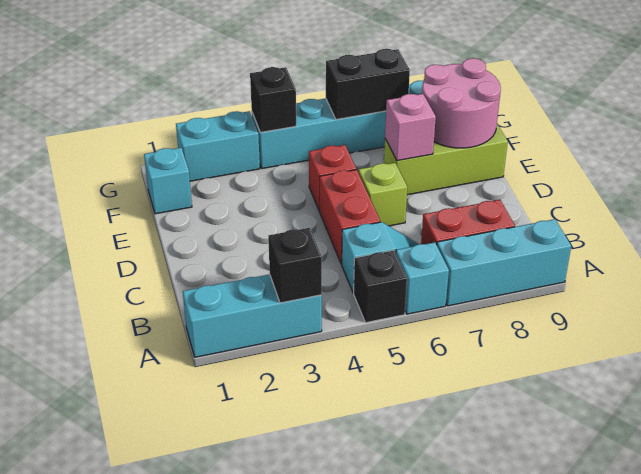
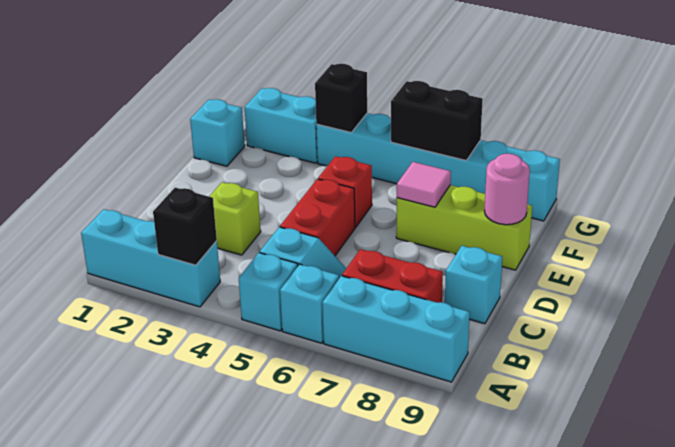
black 1x1 brick [354,250,407,323] -> cyan 1x1 brick [239,253,298,331]
none -> cyan 1x1 brick [445,246,502,324]
lime 1x1 brick [359,163,407,226] -> lime 1x1 brick moved to [209,182,261,255]
pink 1x1 brick [385,94,436,161] -> pink 1x1 tile [397,162,451,207]
pink 2x2 round brick [422,58,501,148] -> pink 1x1 round brick [484,154,530,225]

